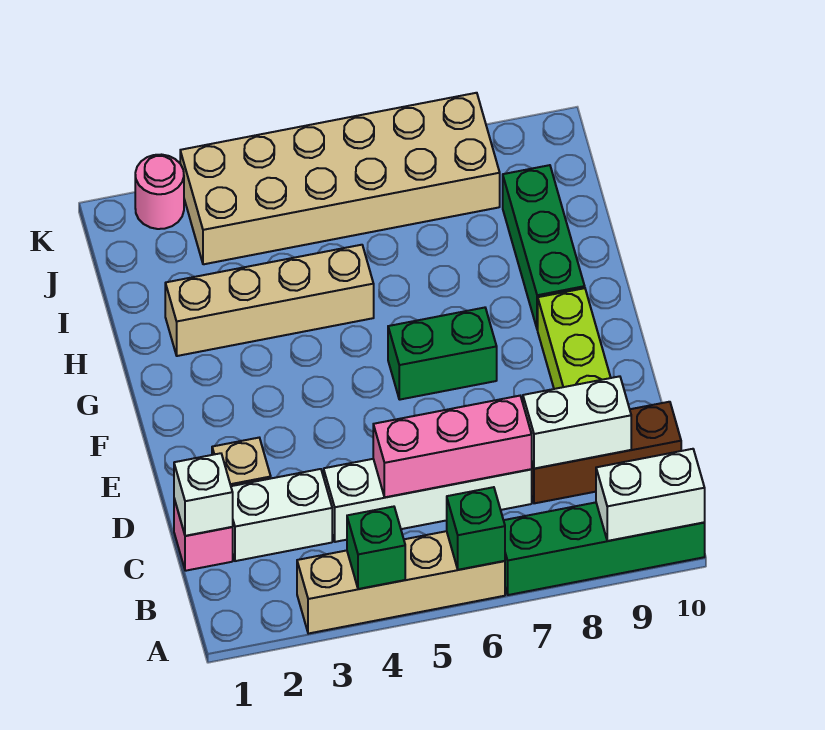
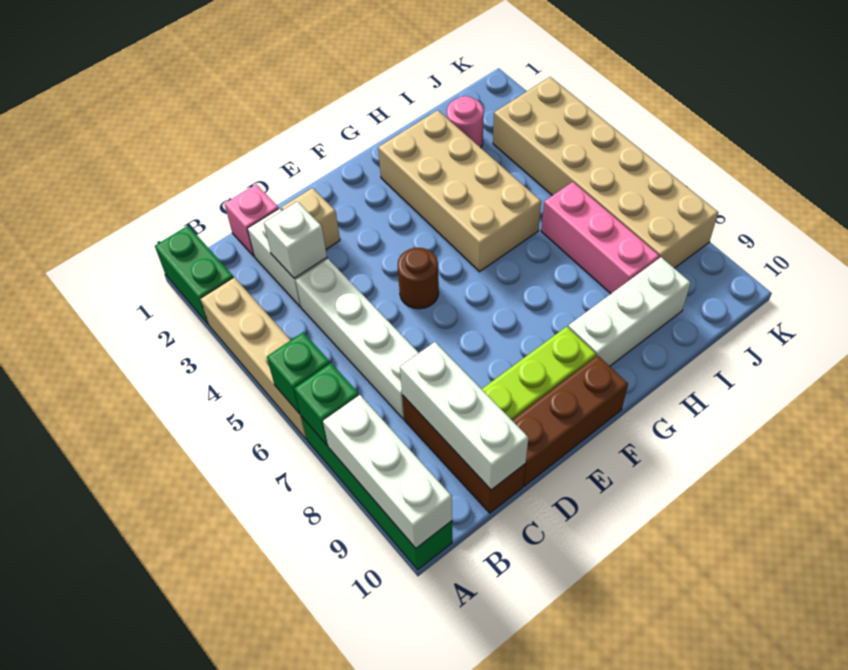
green 1x1 brick [347,507,405,589] -> green 1x1 brick moved to [294,363,359,446]
white 1x2 brick [596,449,705,541] -> white 1x3 brick [323,395,452,548]
white 1x1 brick [174,453,233,536] -> white 1x1 brick moved to [264,201,327,278]
pink 1x3 brick [373,396,532,497] -> pink 1x3 brick moved to [541,182,659,294]
white 1x2 brick [523,376,631,469] -> white 1x3 brick [400,342,528,490]
none -> brown 1x3 brick [512,355,628,486]
none -> brown 1x1 round brick [398,248,439,309]
green 1x2 brick [388,308,497,400] -> green 1x2 brick moved to [155,226,234,325]
green 1x3 brick [503,165,585,330] -> white 1x3 brick [568,257,691,366]
tan 1x4 brick [165,245,374,356] -> tan 2x4 brick [378,110,541,272]
pink 1x1 round brick [135,155,184,229] -> pink 1x1 round brick moved to [447,96,484,148]

